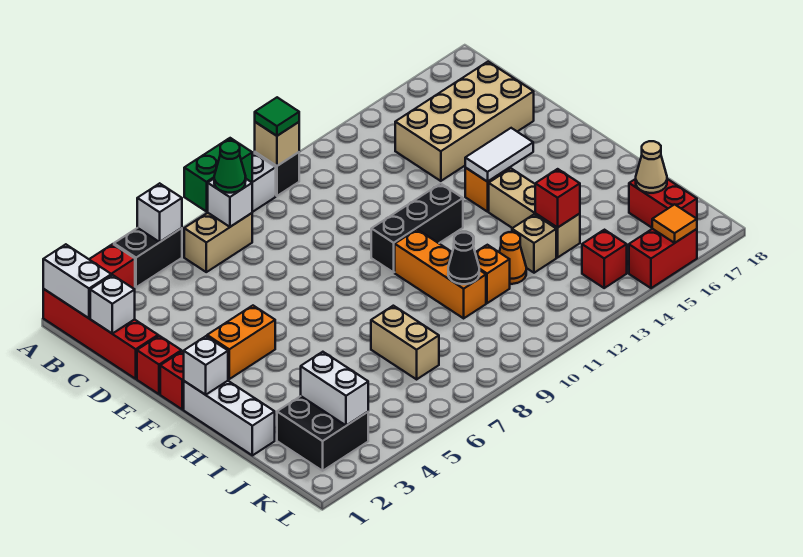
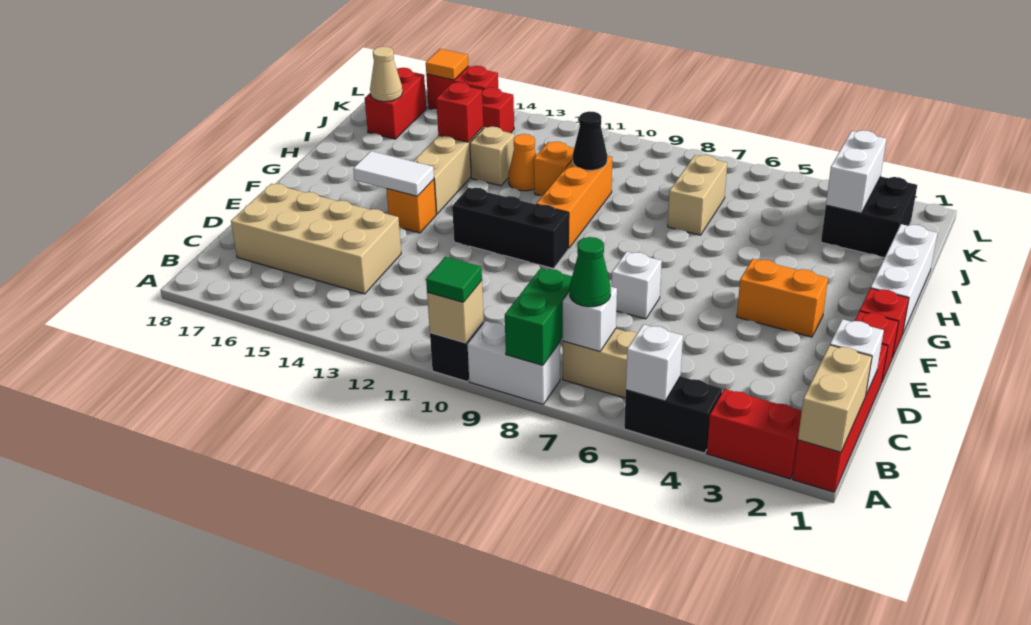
white 1x2 brick [43,244,111,318] -> tan 1x2 brick [798,345,872,452]
green 1x2 brick [184,138,252,212] -> green 1x2 brick turned to [505,268,572,365]
white 1x1 brick [184,336,228,395] -> white 1x1 brick moved to [612,252,662,319]

